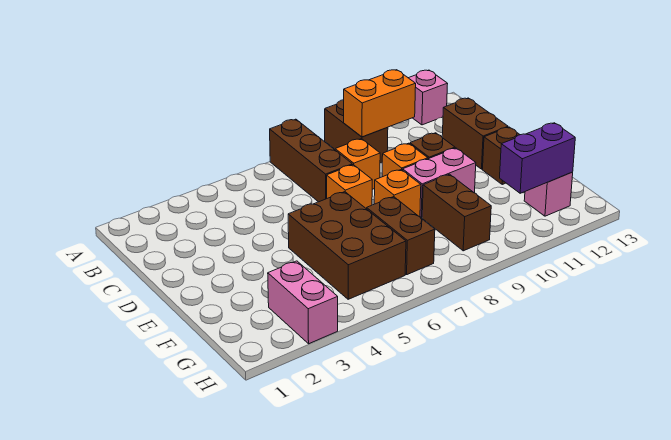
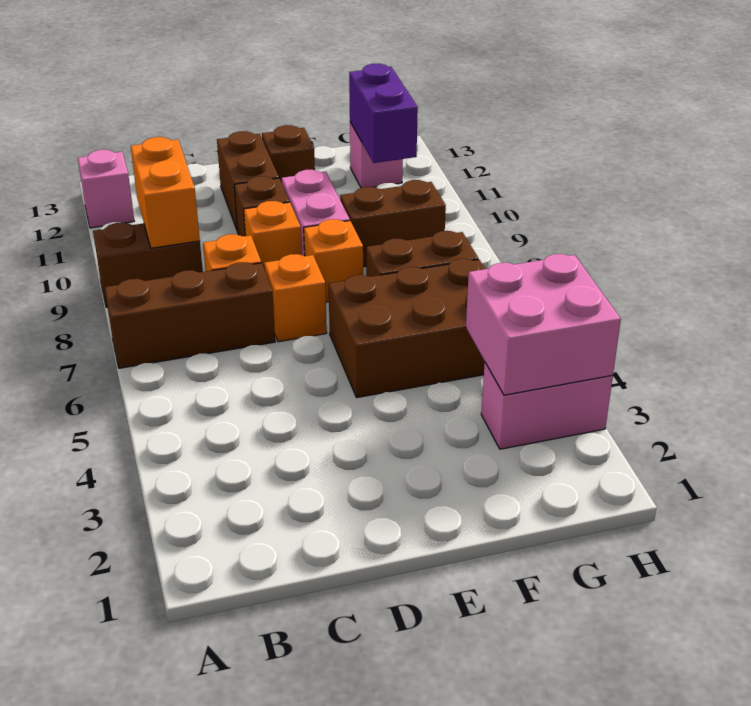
brown 1x2 brick [442,98,508,169] -> brown 1x2 brick turned to [217,131,279,232]
none -> pink 2x2 brick [466,254,621,395]

